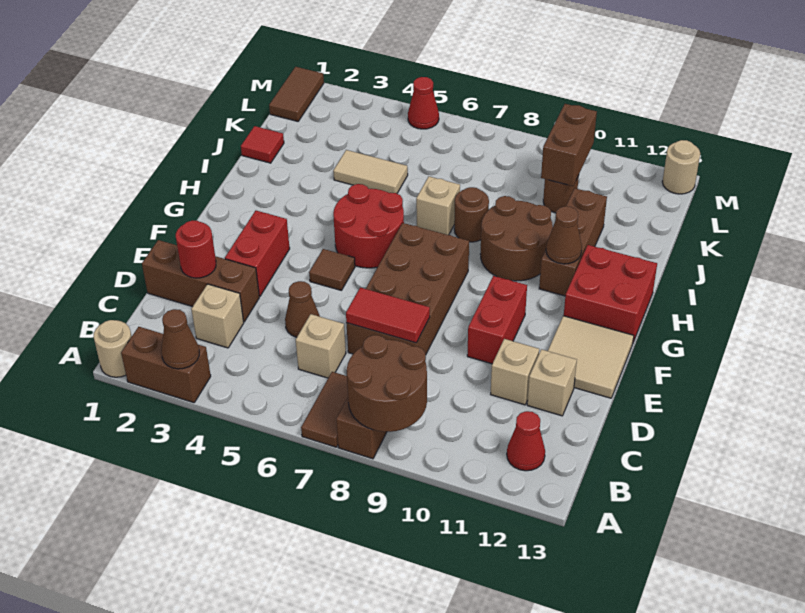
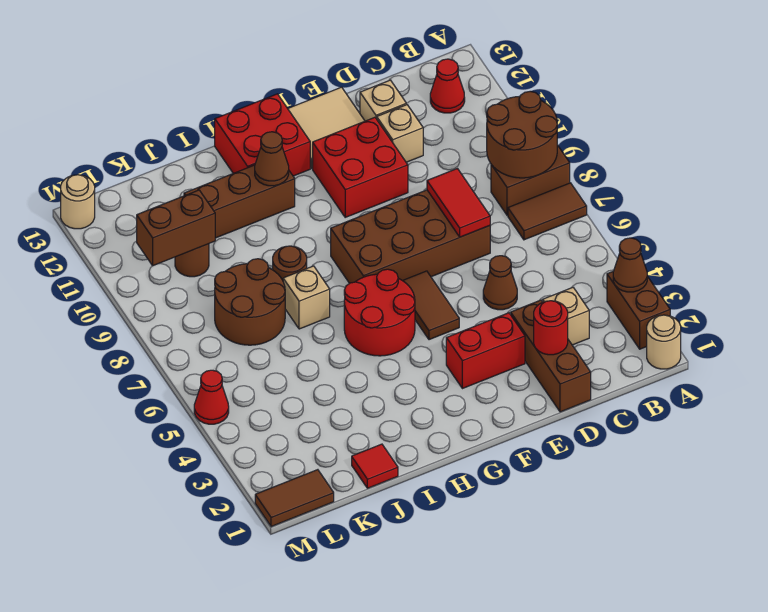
tan 1x1 brick [296,314,346,378] -> none
red 1x2 brick [467,276,527,364] -> red 2x2 brick [313,117,408,217]
brown 1x1 tile [309,249,355,290] -> brown 1x2 tile [403,271,459,340]
brown 2x2 round brick [480,196,553,281] -> brown 2x2 round brick moved to [215,259,285,345]
tan 1x2 tile [333,150,408,193] -> none

